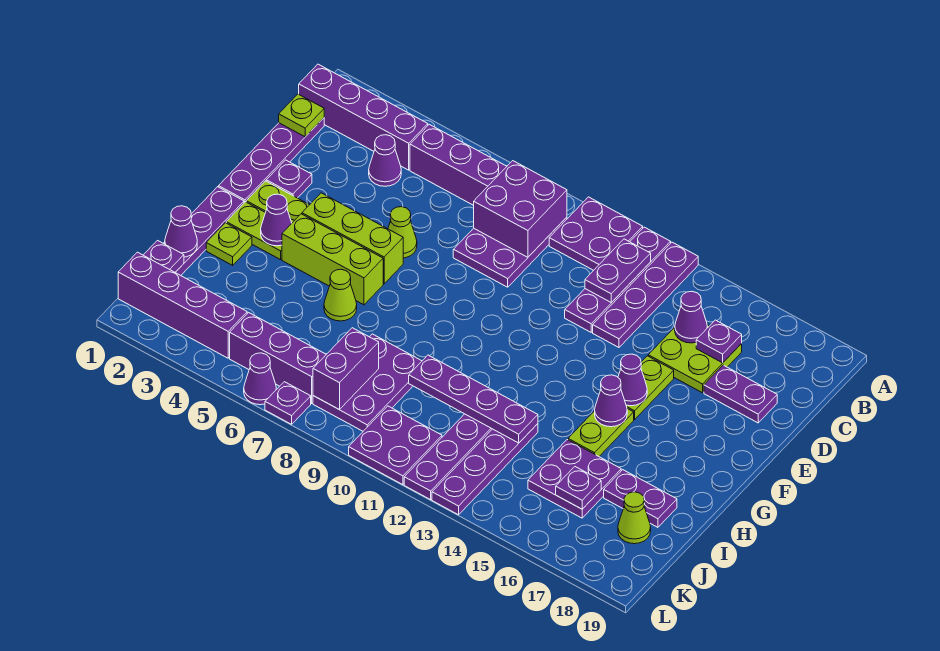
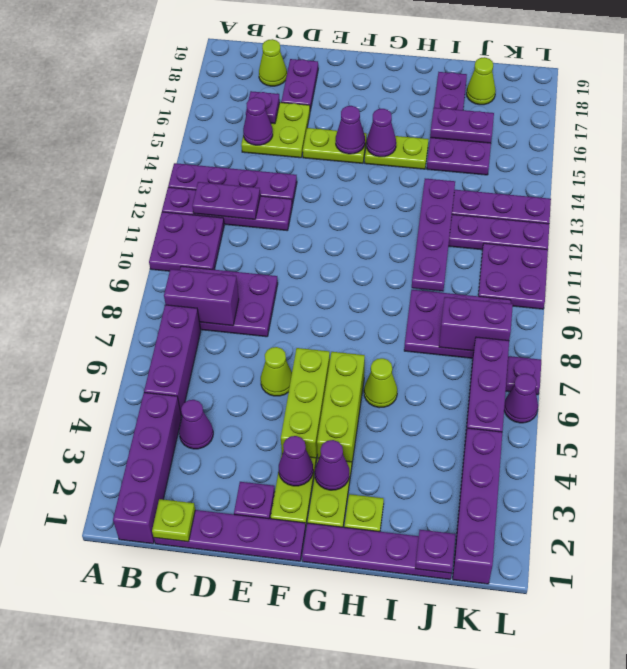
purple 2x2 brick [474,161,567,257] -> purple 1x2 brick [164,269,239,326]
none -> lime 1x1 cone [259,39,287,86]
purple 1x1 cone [165,206,197,257] -> purple 1x1 cone moved to [279,436,313,486]
purple 1x1 plate [556,467,601,509] -> purple 1x2 plate [430,108,494,143]

